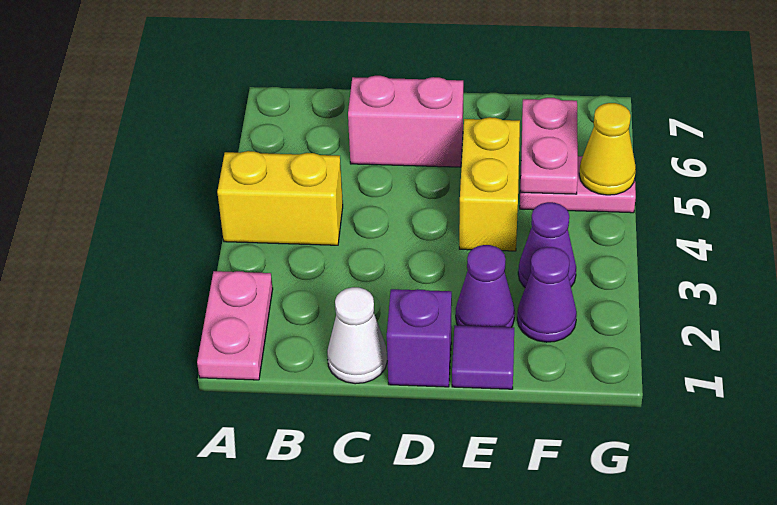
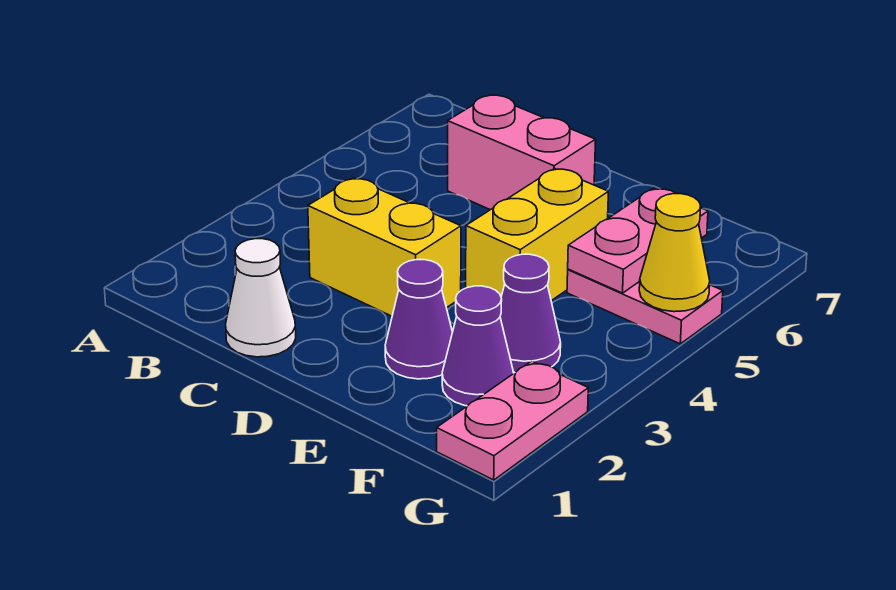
pink 1x2 plate [197,271,273,380] -> pink 1x2 plate moved to [437,361,588,480]
yellow 1x2 brick [217,151,343,245] -> yellow 1x2 brick moved to [308,178,461,316]
purple 1x1 brick [387,289,452,387] -> none
purple 1x1 tile [452,325,514,389] -> none

